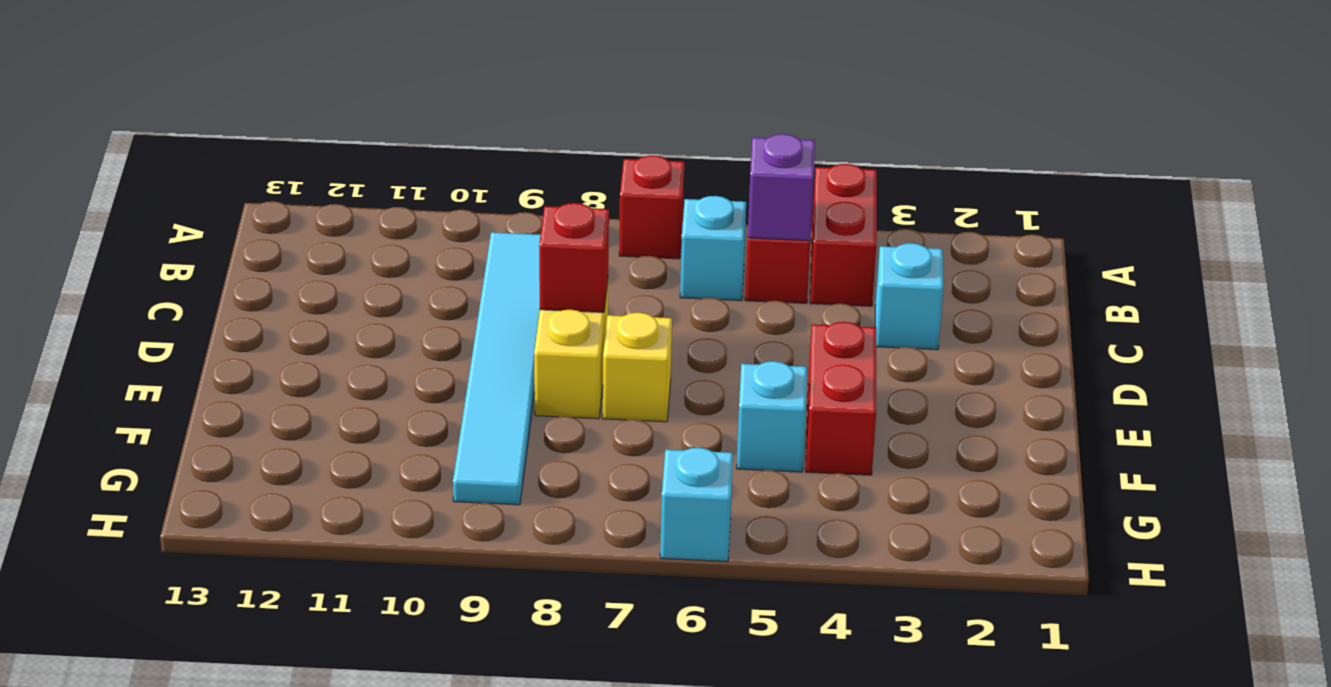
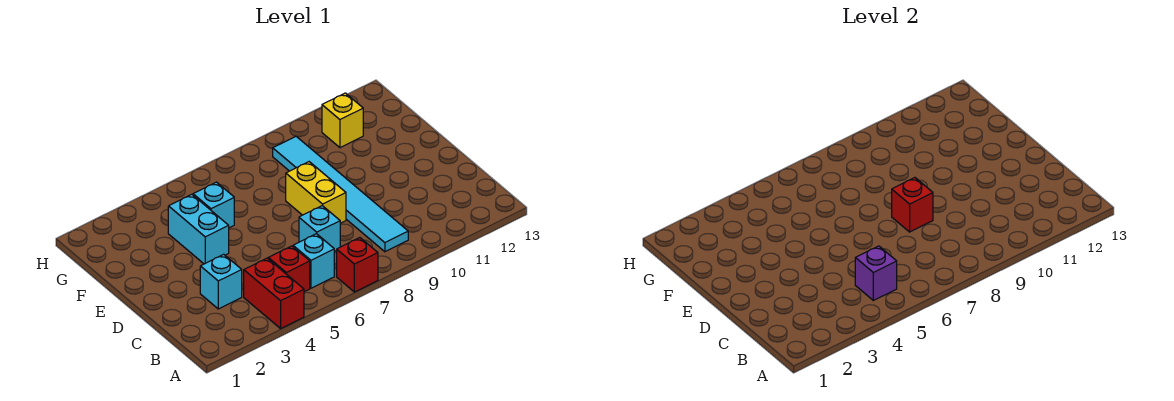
red 1x2 brick [806,322,876,475] -> cyan 1x2 brick [168,194,229,264]
yellow 1x1 brick [603,313,672,422] -> yellow 1x1 brick moved to [322,93,363,148]
cyan 1x1 brick [660,448,733,562] -> cyan 1x1 brick moved to [299,206,340,252]

